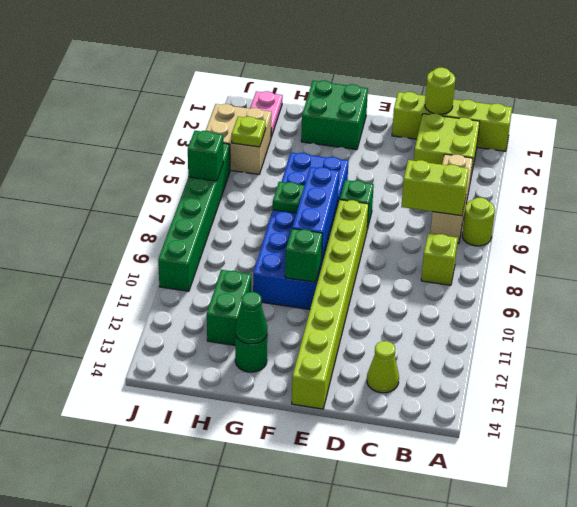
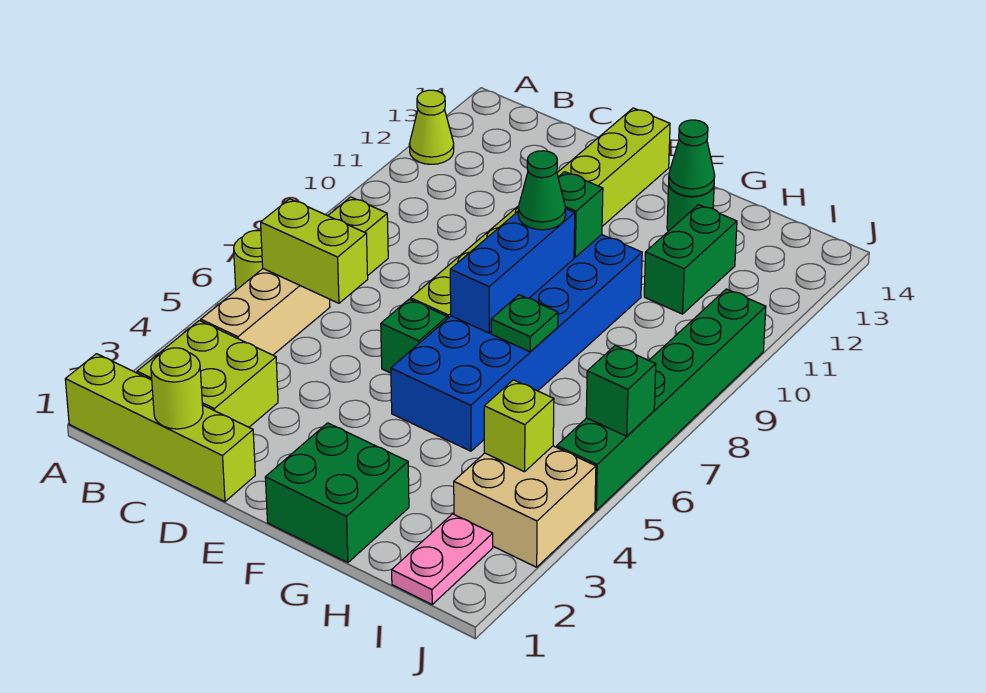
lime 1x1 cone [367,341,399,393] -> lime 1x1 cone moved to [409,90,454,164]
none -> green 1x1 cone [518,151,566,230]
lime 1x1 plate [232,117,266,147] -> lime 1x1 brick [484,380,554,472]

